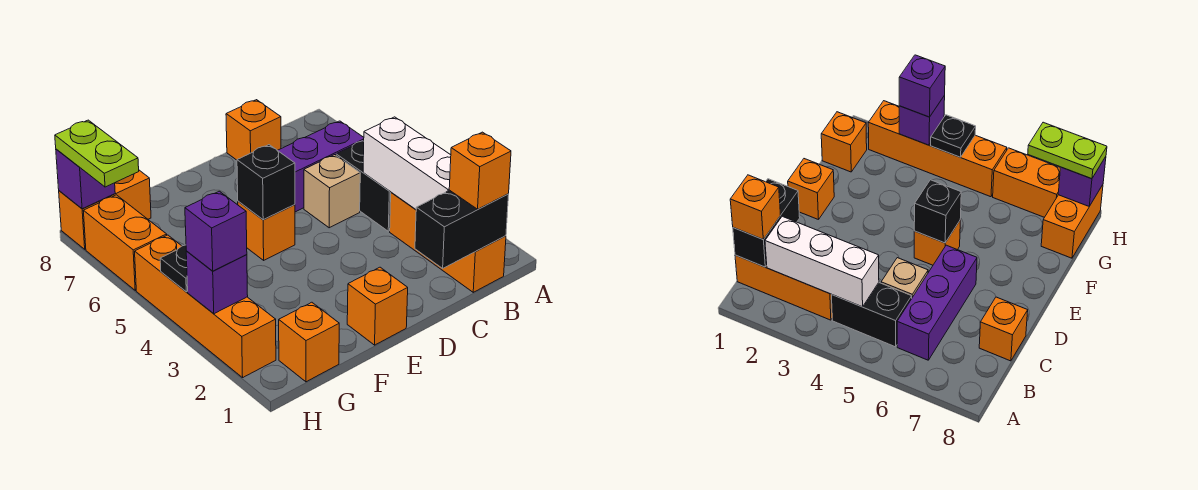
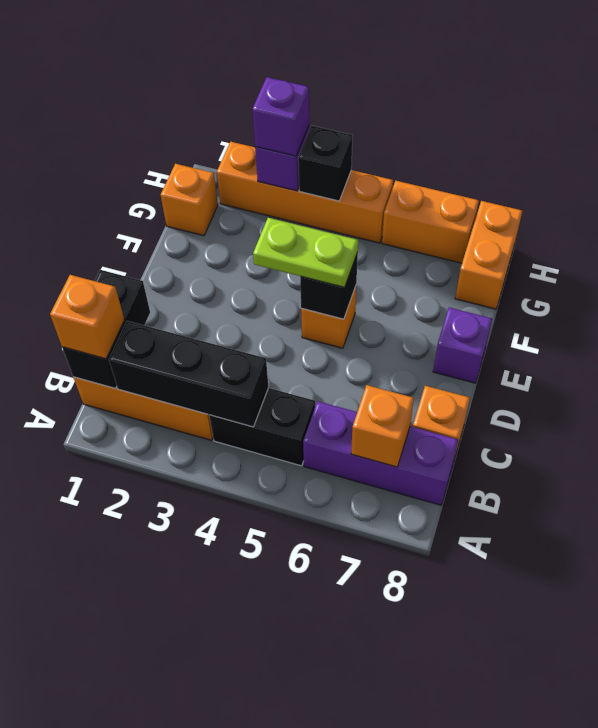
white 1x3 brick [363,117,451,209] -> black 1x3 brick [109,321,269,427]
purple 1x3 brick [278,121,364,212] -> purple 1x3 brick turned to [303,401,458,505]
tan 1x1 brick [304,155,360,228] -> none
orange 1x1 brick [347,267,408,345] -> orange 1x1 brick moved to [351,385,414,467]
black 1x1 plate [160,245,188,292] -> black 1x1 brick [298,126,352,201]
lime 1x2 plate [55,120,139,187] -> lime 1x2 plate moved to [253,218,358,287]
purple 1x1 brick [56,149,115,209] -> purple 1x1 brick moved to [433,308,492,383]

